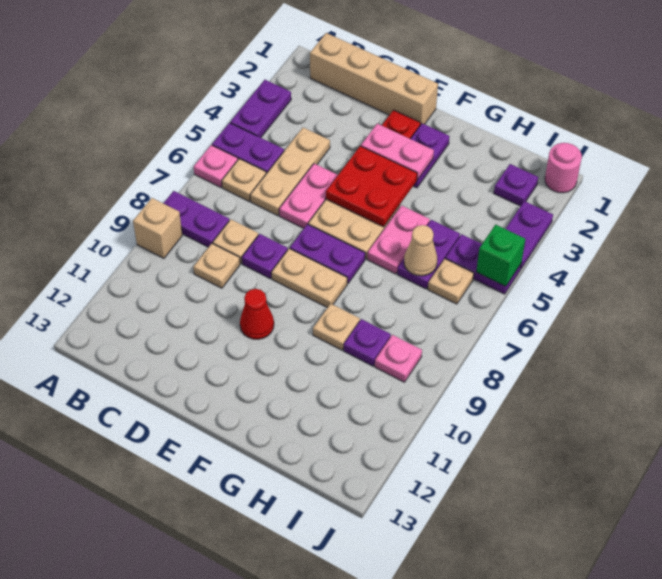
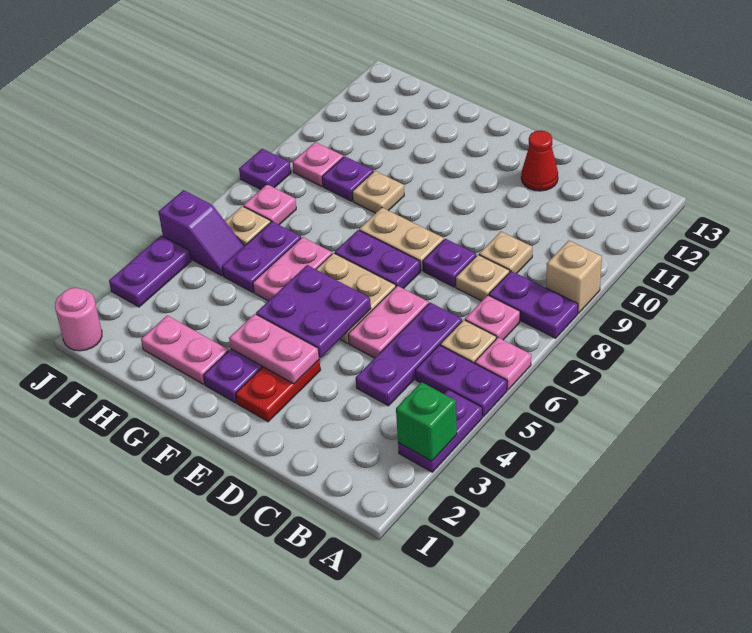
tan 1x4 brick [310,33,438,125] -> none
none -> pink 1x1 plate [465,295,520,340]
tan 1x3 plate [250,128,330,216] -> purple 1x3 plate [356,303,462,406]
red 2x2 plate [326,146,417,227] -> purple 2x2 plate [256,265,371,358]
red 1x1 cone [240,289,274,339] -> red 1x1 cone moved to [521,130,558,191]
none -> pink 1x2 plate [141,315,228,384]
tan 1x1 cone [404,225,437,276] -> none
purple 1x1 plate [494,164,538,206] -> purple 1x1 plate moved to [239,149,291,190]
purple 1x2 plate [445,234,521,294] -> purple 1x2 slope [159,190,244,276]
none -> pink 1x1 plate [243,184,296,225]
green 1x1 brick [476,225,525,286] -> green 1x1 brick moved to [396,382,457,461]

